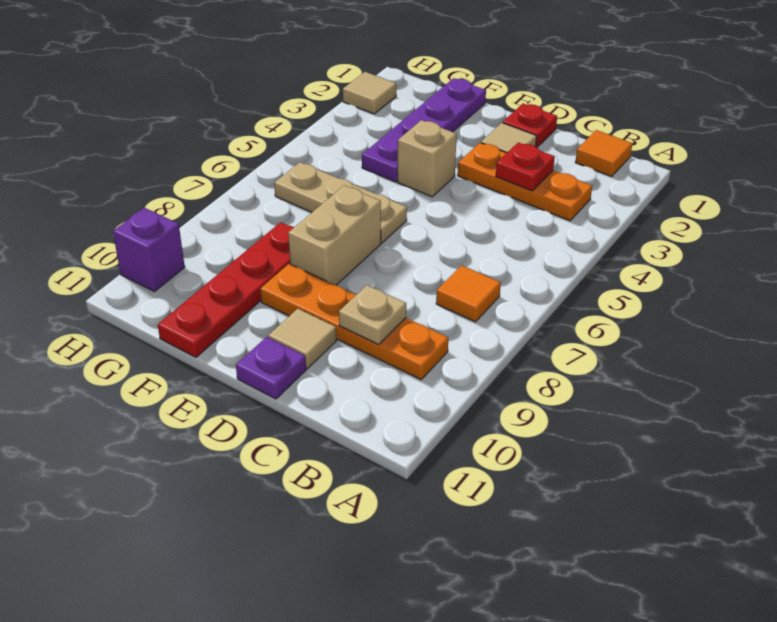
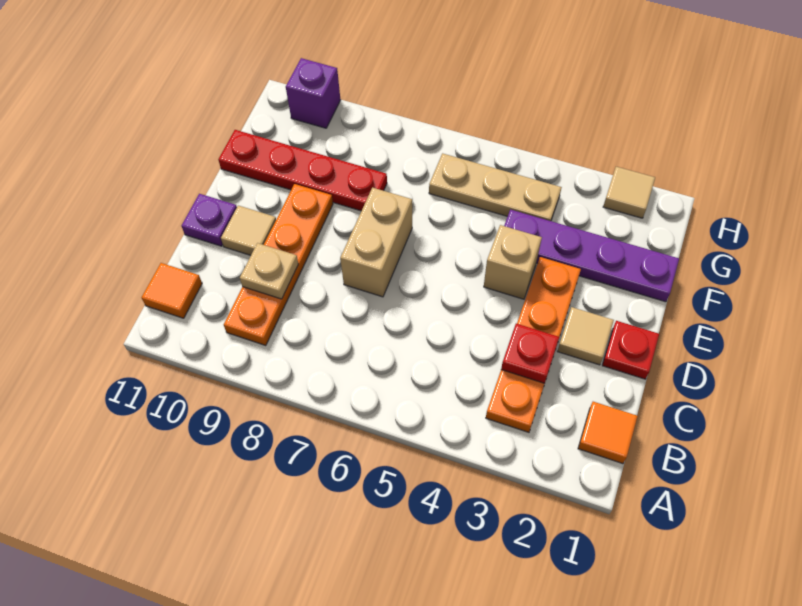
orange 1x3 plate [458,143,592,221] -> orange 1x4 plate [486,257,581,432]
orange 1x1 tile [436,265,501,322] -> orange 1x1 tile moved to [142,263,202,318]
tan 1x3 plate [274,162,407,243] -> tan 1x3 plate turned to [429,153,562,221]
tan 1x2 brick [288,185,381,285] -> tan 1x2 brick turned to [340,187,412,297]

